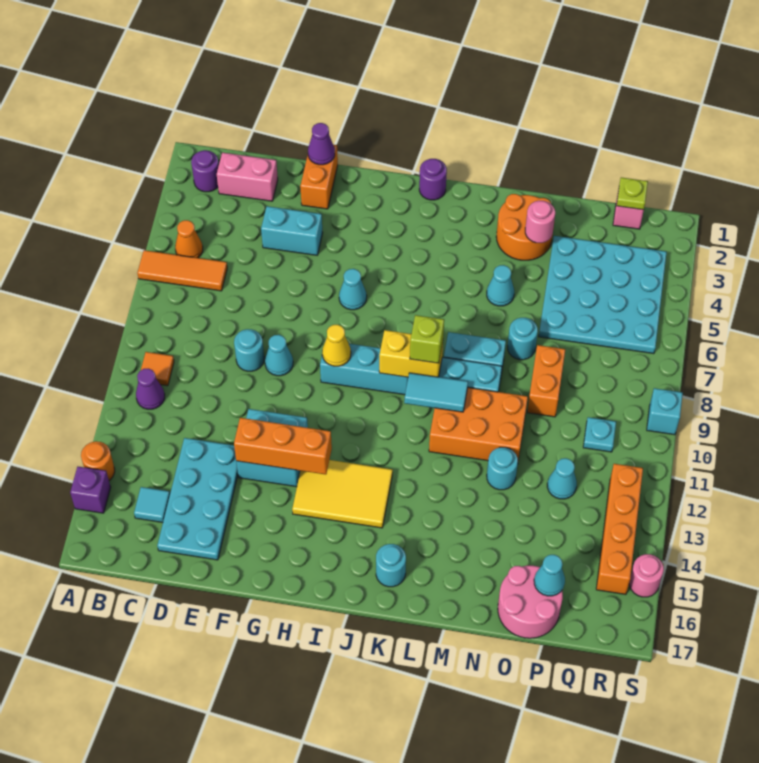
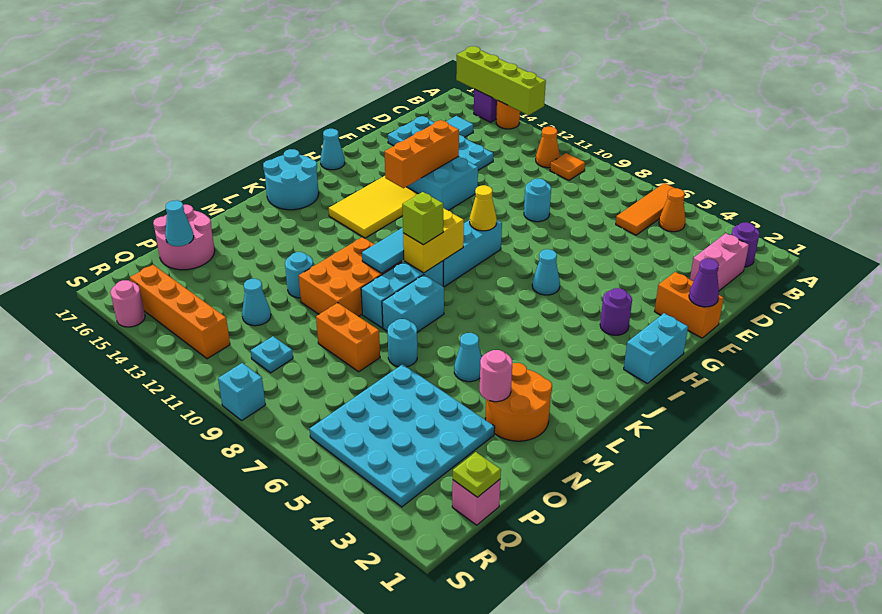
none -> lime 1x4 brick [456,46,546,115]
purple 1x1 cone [136,369,165,409] -> orange 1x1 cone [536,127,560,168]
cyan 1x2 brick [261,206,323,255] -> cyan 1x2 brick moved to [624,313,688,384]
cyan 1x1 cone [265,335,293,376] -> cyan 1x1 cone moved to [320,129,345,170]
purple 1x1 round brick [419,159,447,200] -> purple 1x1 round brick moved to [600,288,632,335]
cyan 1x1 round brick [376,544,406,587] -> cyan 2x2 round brick [263,149,319,210]

